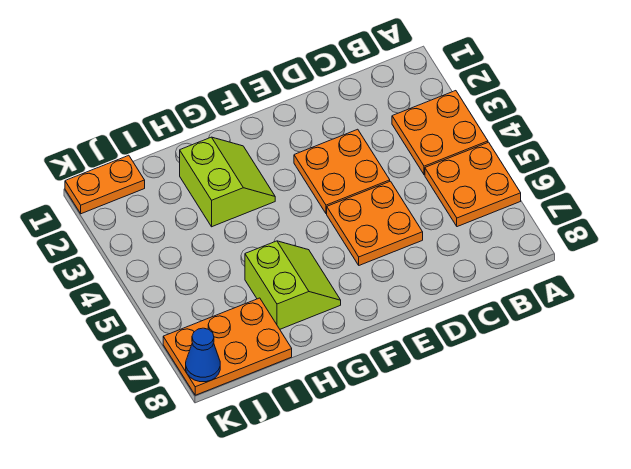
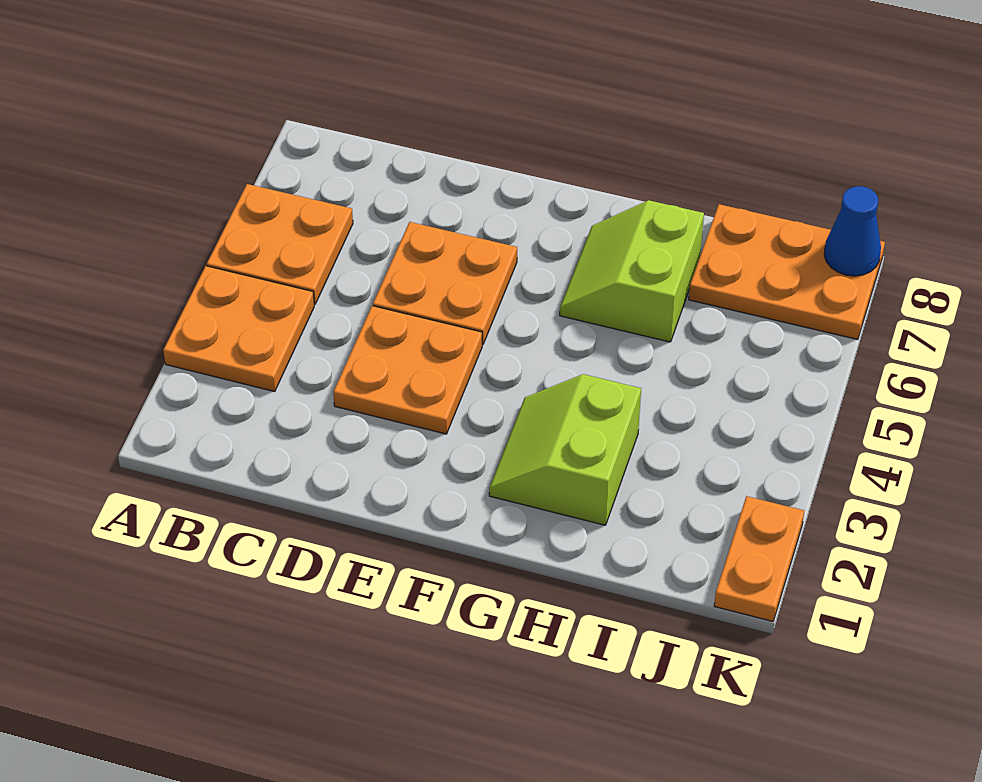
orange 1x2 plate [65,155,145,214] -> orange 1x2 plate turned to [714,496,804,621]

